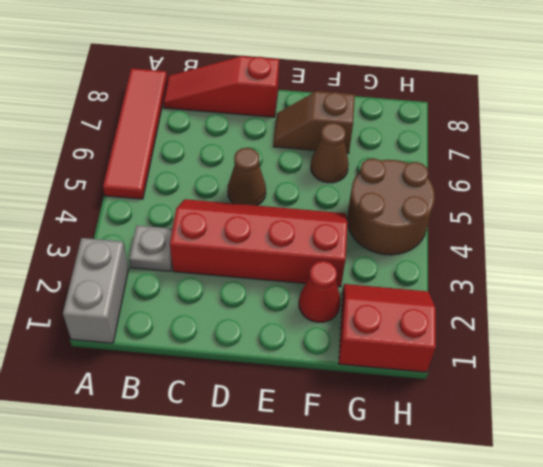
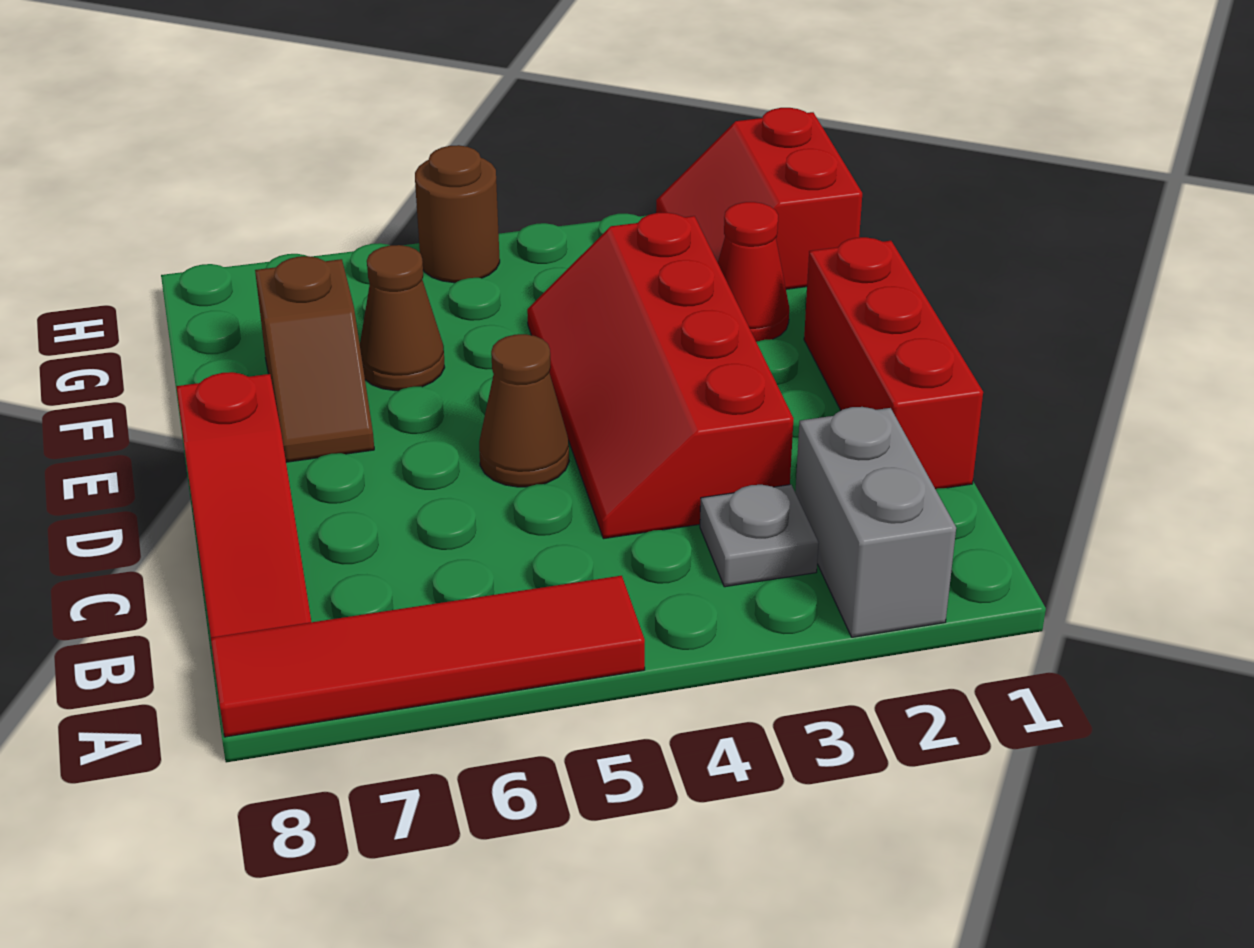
grey 1x2 brick [63,238,129,343] -> grey 1x2 brick turned to [795,407,956,637]
none -> red 1x3 brick [804,237,983,489]
brown 2x2 round brick [347,158,435,255] -> brown 1x1 round brick [415,145,500,283]

